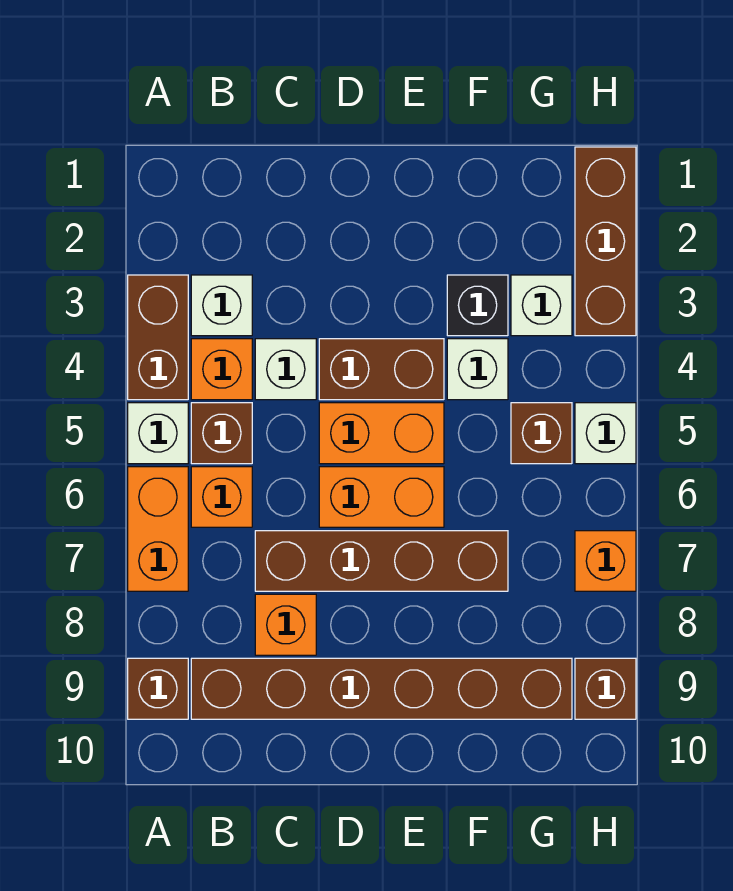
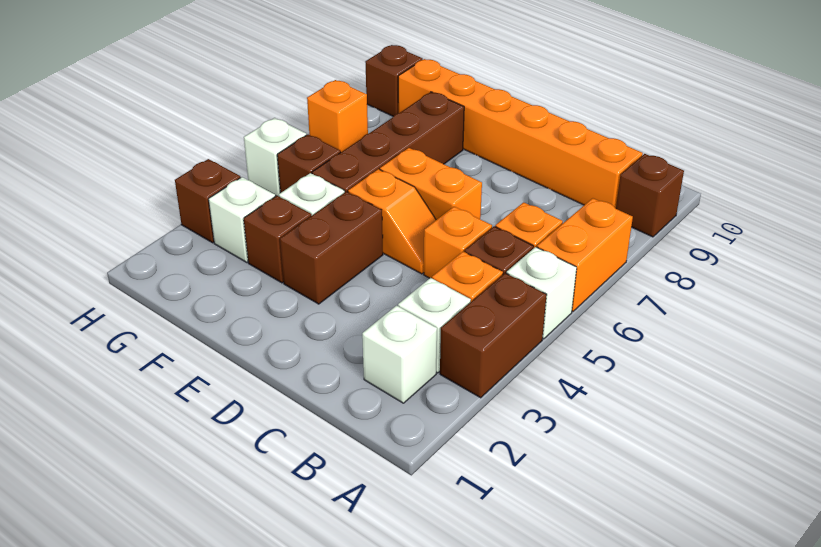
brown 1x6 brick [191,658,572,719] -> orange 1x6 brick [398,59,643,209]
white 1x1 brick [255,339,316,400] -> white 1x1 brick moved to [362,306,437,403]
brown 1x4 brick [255,531,508,591] -> brown 1x4 brick turned to [312,92,464,192]
orange 1x1 brick [255,594,316,655] -> orange 1x1 brick moved to [424,207,492,278]
brown 1x2 brick [319,339,444,400] -> brown 1x2 brick turned to [280,191,383,304]
orange 1x2 brick [319,403,444,464] -> orange 1x2 slope [348,169,436,274]
black 1x1 brick [447,275,508,336] -> brown 1x1 brick [244,196,311,283]
brown 1x3 brick [575,147,636,336] -> brown 1x1 brick [175,159,240,243]

